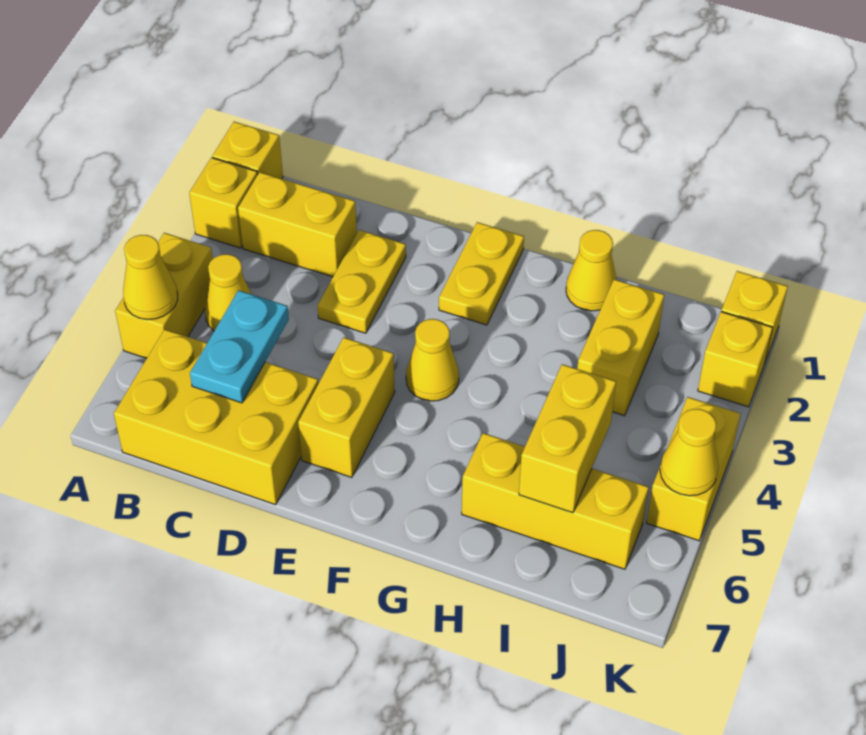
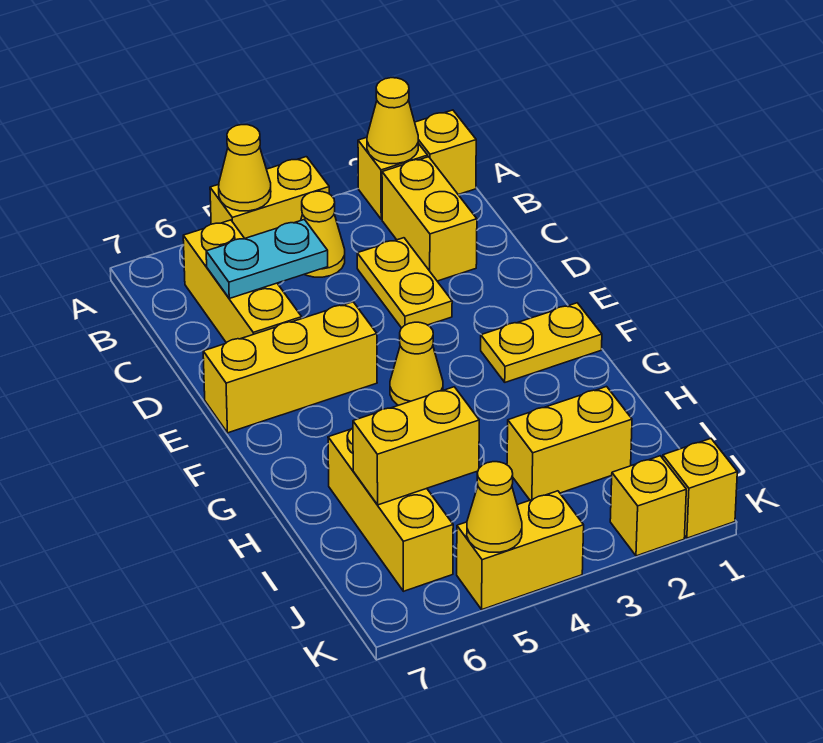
yellow 2x3 brick [114,329,318,505] -> yellow 1x3 brick [183,220,302,343]
yellow 1x2 plate [317,230,406,333] -> yellow 1x2 plate turned to [357,238,452,328]
yellow 1x2 brick [298,337,395,477] -> yellow 1x3 brick [203,302,377,433]
yellow 1x1 cone [566,230,617,311] -> yellow 1x1 cone moved to [367,78,418,164]

